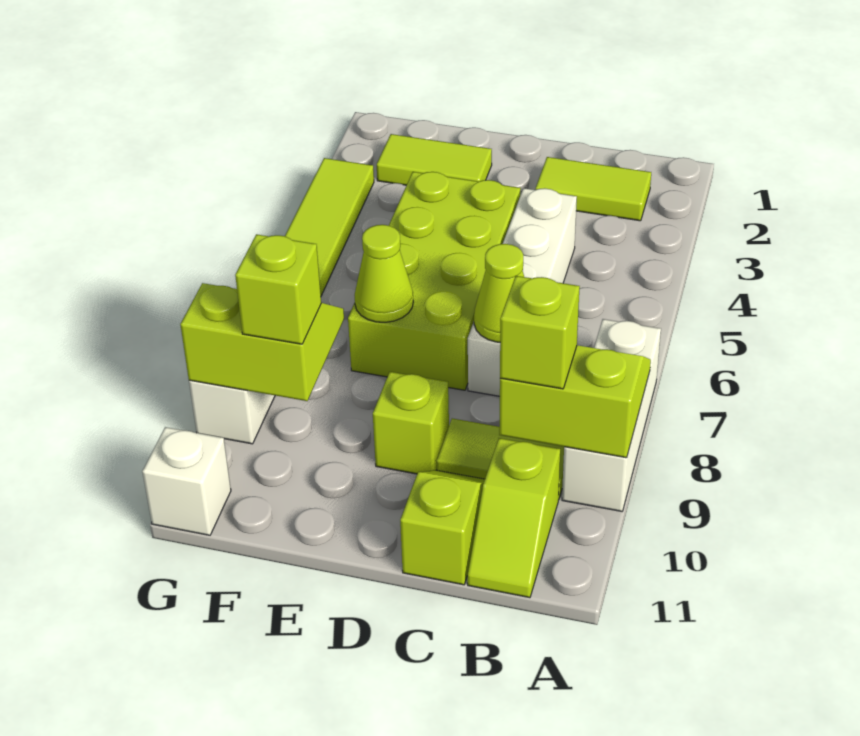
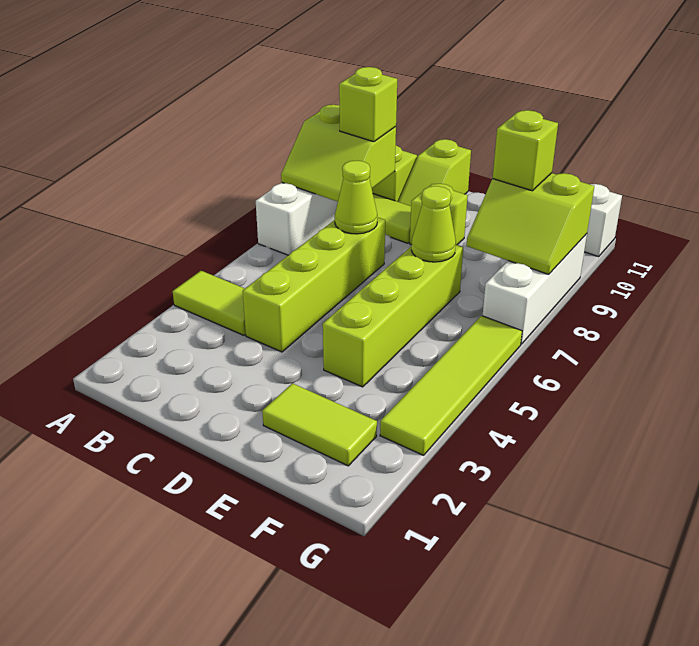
lime 1x2 tile [536,157,651,221] -> lime 1x2 tile moved to [173,271,246,335]
white 1x4 brick [468,188,577,396] -> lime 1x4 brick [243,217,385,352]
lime 2x4 brick [348,172,521,390] -> lime 1x4 brick [323,245,463,387]

